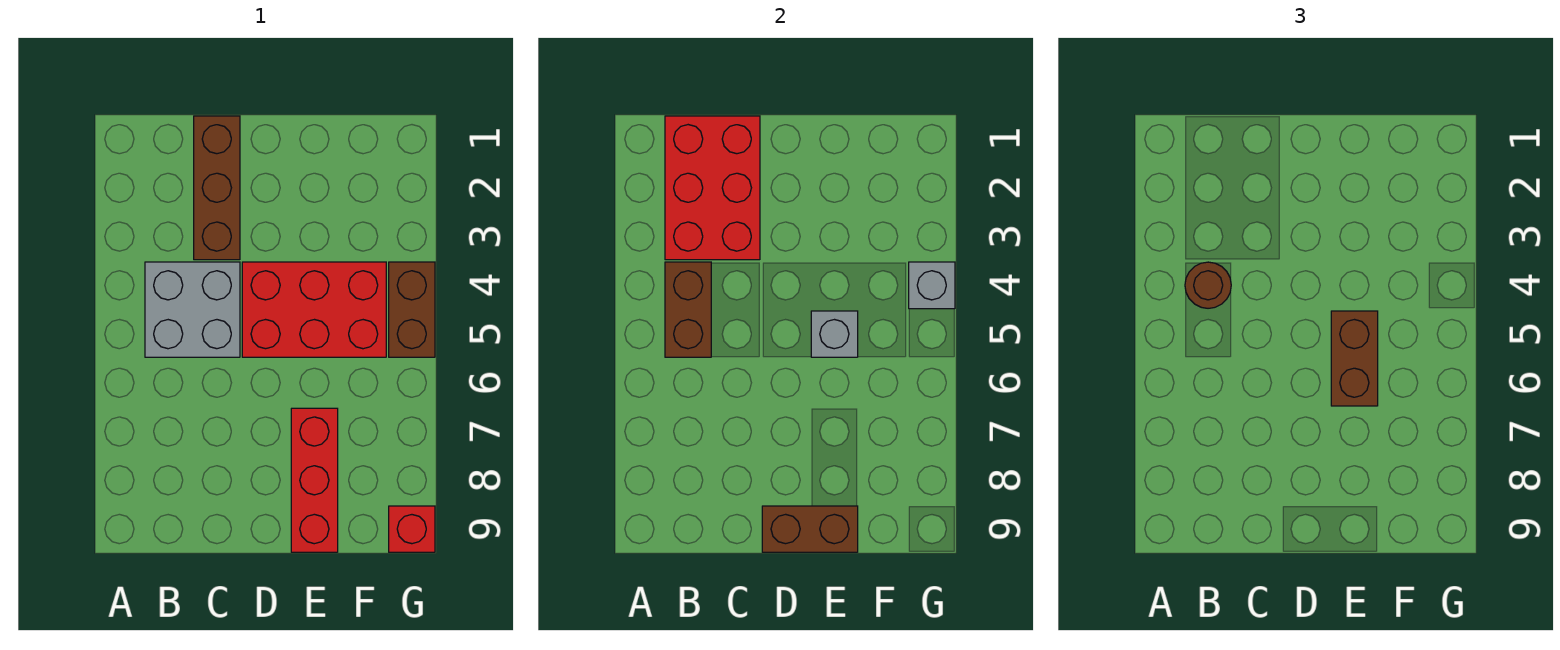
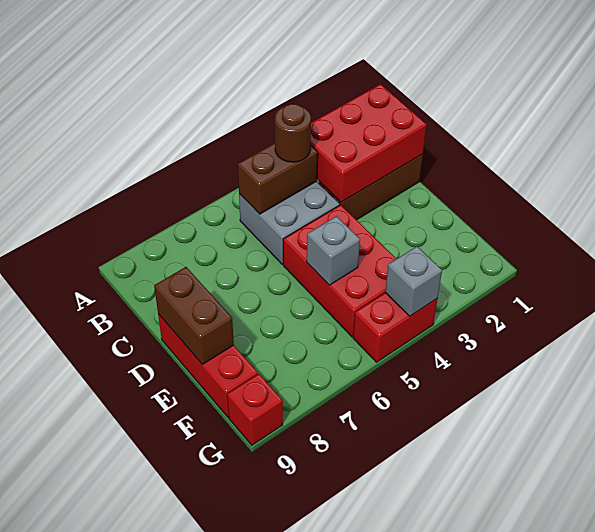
brown 1x2 brick [1331,311,1378,406] -> none
red 1x3 brick [291,408,338,552] -> red 1x3 brick turned to [158,314,258,417]
brown 1x2 brick [389,262,435,357] -> red 1x2 brick [353,293,438,362]

